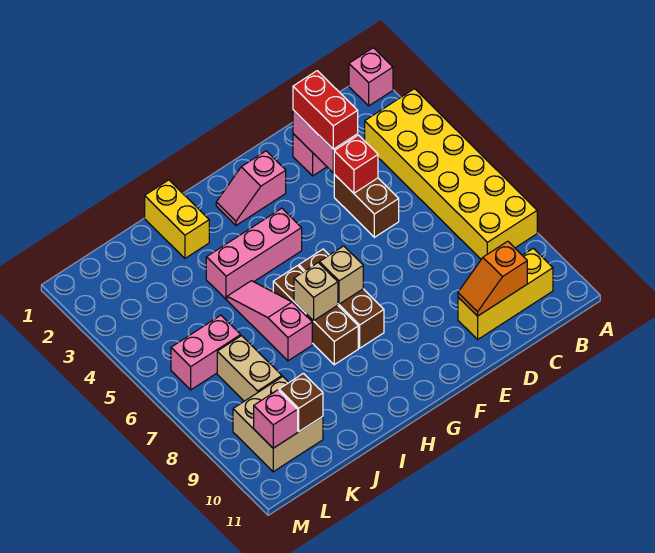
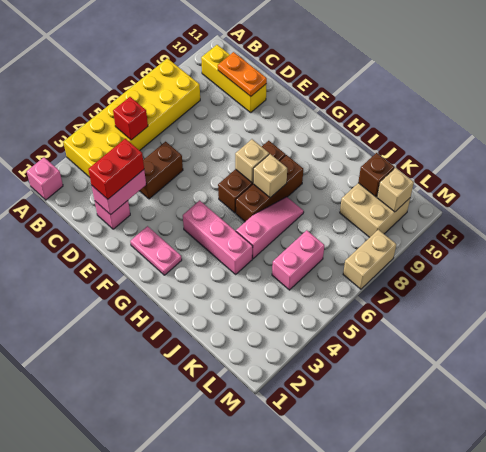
orange 1x2 slope [458,241,527,316] -> orange 1x2 plate [218,52,267,96]
red 1x1 brick [334,135,378,193] -> red 1x1 brick moved to [113,97,148,140]
pink 1x2 slope [216,151,286,225] -> pink 1x2 plate [130,226,182,275]
yellow 1x2 brick [145,180,209,258] -> none
pink 1x3 slope [227,281,312,361] -> pink 1x3 slope turned to [236,197,304,259]
pink 1x2 brick [171,315,241,390] -> pink 1x2 brick turned to [272,230,324,290]
tan 1x2 brick [217,336,282,401] -> tan 1x2 brick moved to [343,230,396,289]
pink 1x1 brick [254,390,298,448] -> tan 1x1 brick [377,168,414,212]

